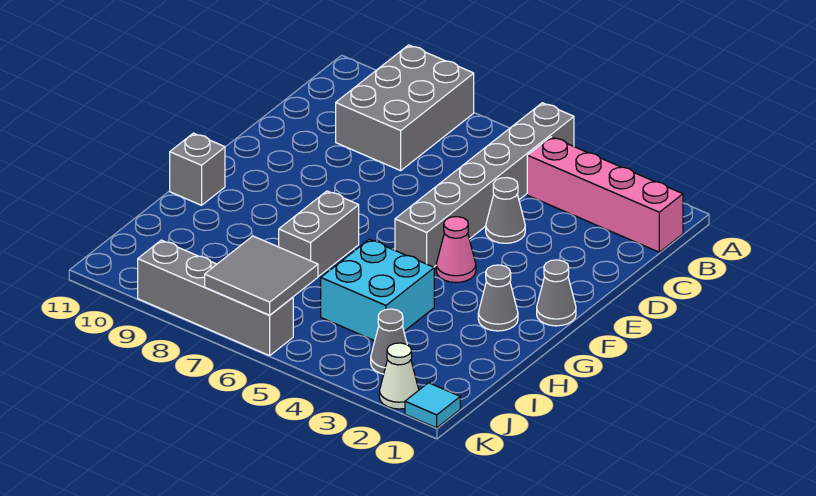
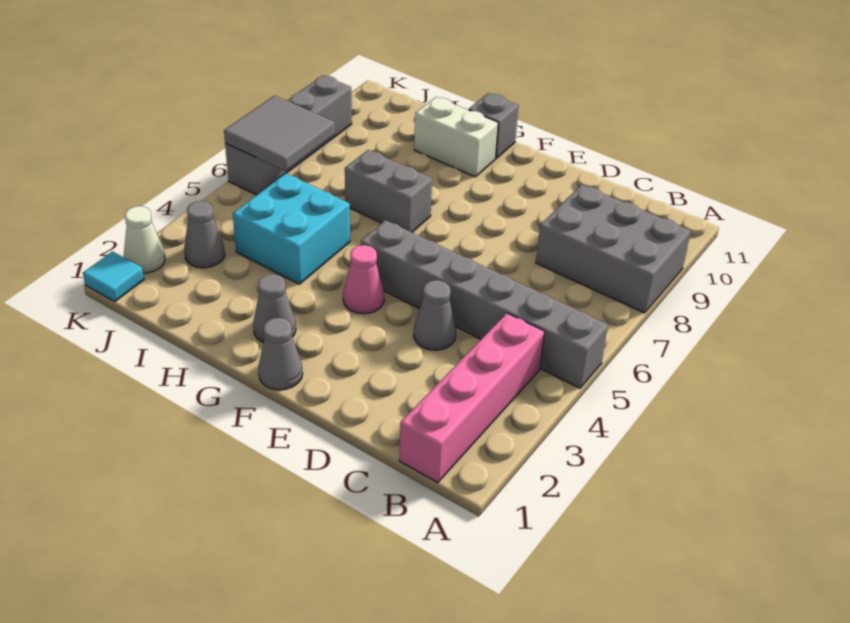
none -> white 1x2 brick [414,97,498,177]

